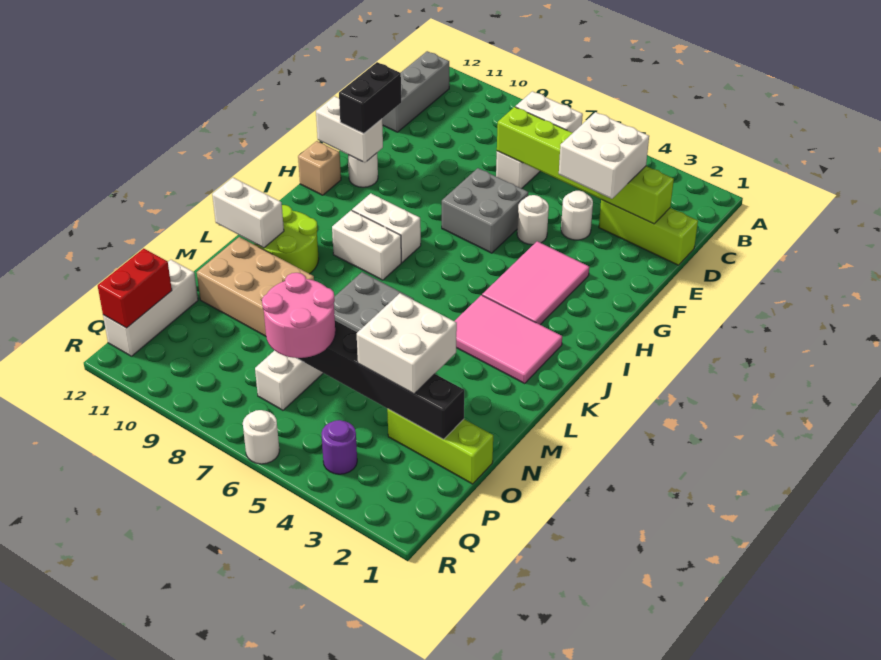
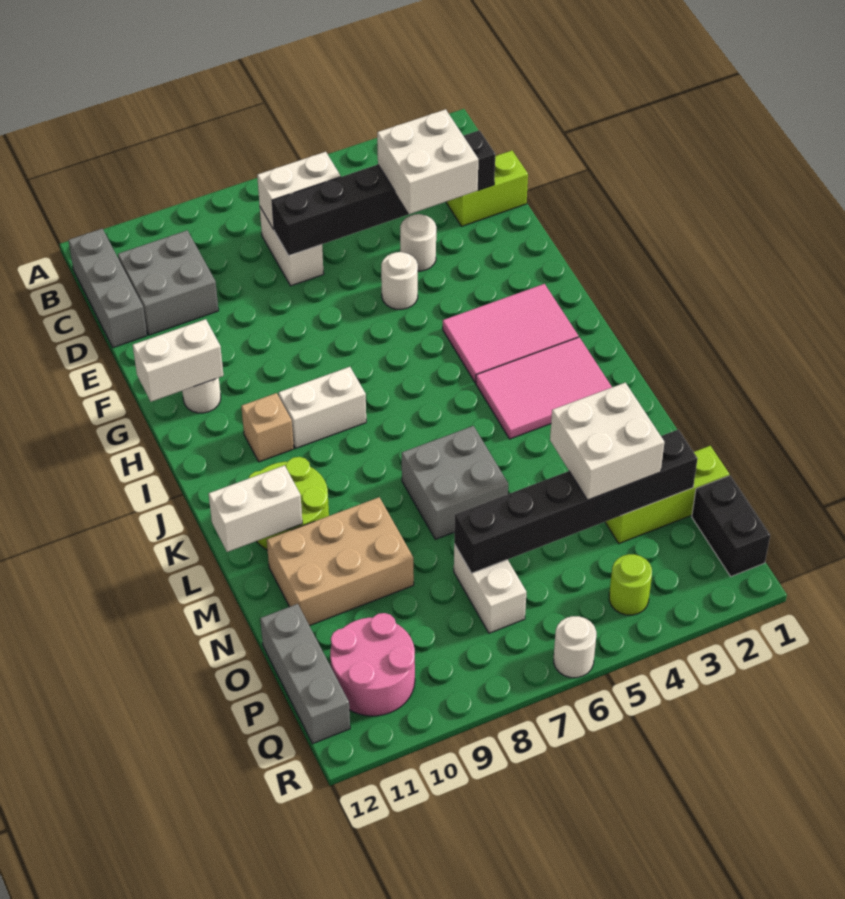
lime 1x3 brick [599,200,698,265] -> lime 1x2 brick [446,151,528,226]
lime 1x6 brick [497,107,674,224] -> black 1x6 brick [272,130,495,256]
grey 2x2 brick [442,168,528,253] -> grey 2x2 brick moved to [118,230,218,335]
black 1x2 brick [339,62,401,134] -> black 1x2 brick moved to [692,476,770,576]
pink 2x3 tile [482,241,589,325] -> pink 2x3 tile turned to [443,284,578,383]
tan 1x1 brick [298,141,341,195] -> tan 1x1 brick moved to [241,393,294,462]
white 1x2 brick [332,210,401,280] -> none
pink 2x2 round brick [262,273,335,358] -> pink 2x2 round brick moved to [330,613,415,716]
white 1x3 brick [103,260,198,356] -> grey 1x3 brick [260,604,350,744]
red 1x2 brick [98,249,172,328] -> none
purple 1x1 round brick [321,420,357,474] -> lime 1x1 round brick [609,554,652,615]

